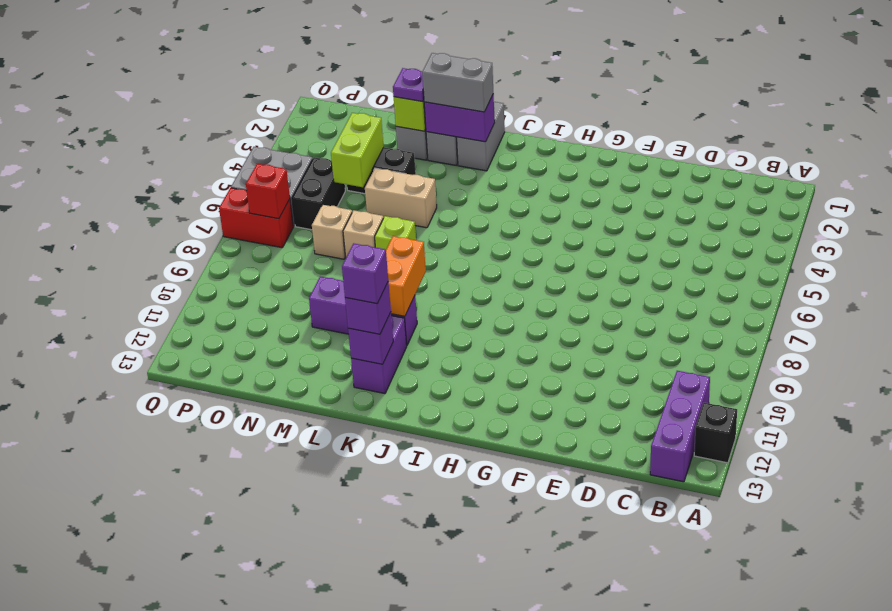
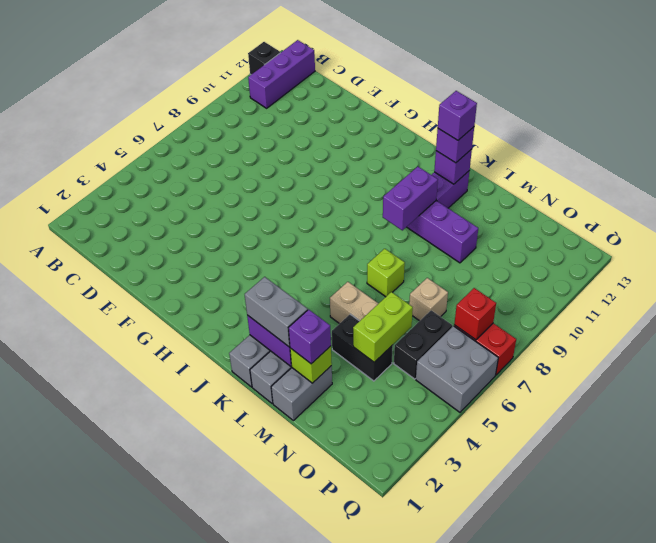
orange 1x2 brick [386,236,426,316] -> purple 1x2 brick [383,167,438,230]
purple 1x1 plate [393,68,424,102] -> purple 1x1 brick [289,309,331,364]
tan 1x1 brick [343,210,383,257] -> none

